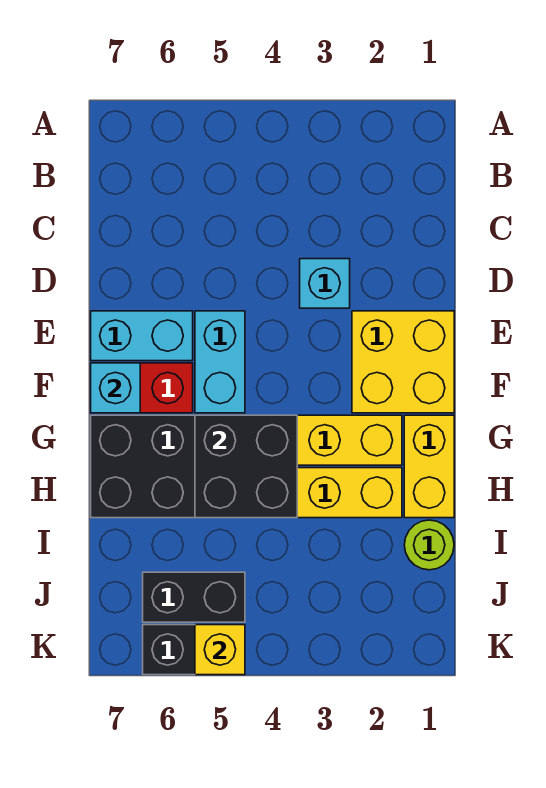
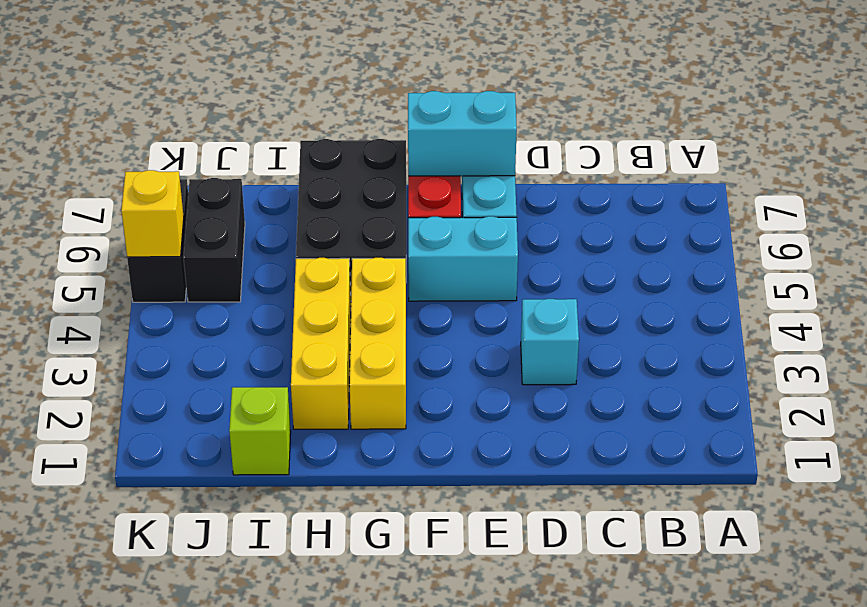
yellow 2x2 brick [352,311,454,413] -> none
cyan 1x1 brick [91,363,140,413] -> cyan 1x2 brick [408,91,517,176]
yellow 1x2 brick [404,415,454,518] -> none
black 2x2 brick [195,415,297,518] -> none
lime 1x1 round brick [404,520,454,570] -> lime 1x1 brick [229,387,291,475]

